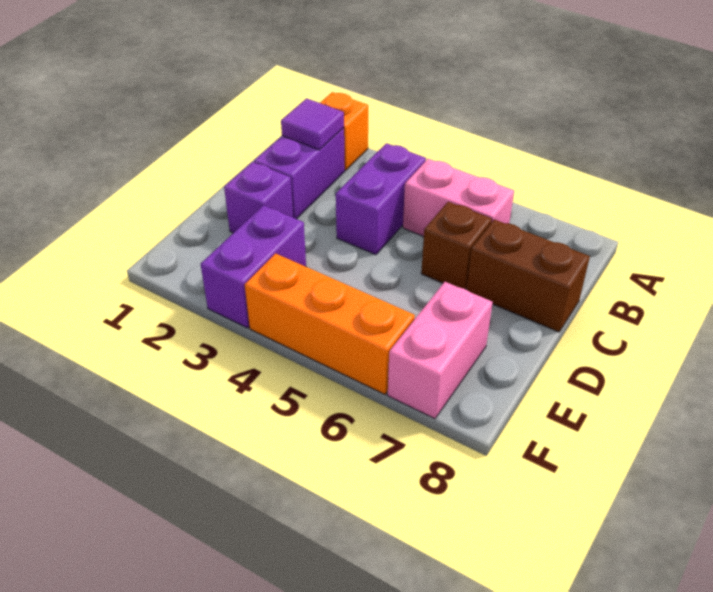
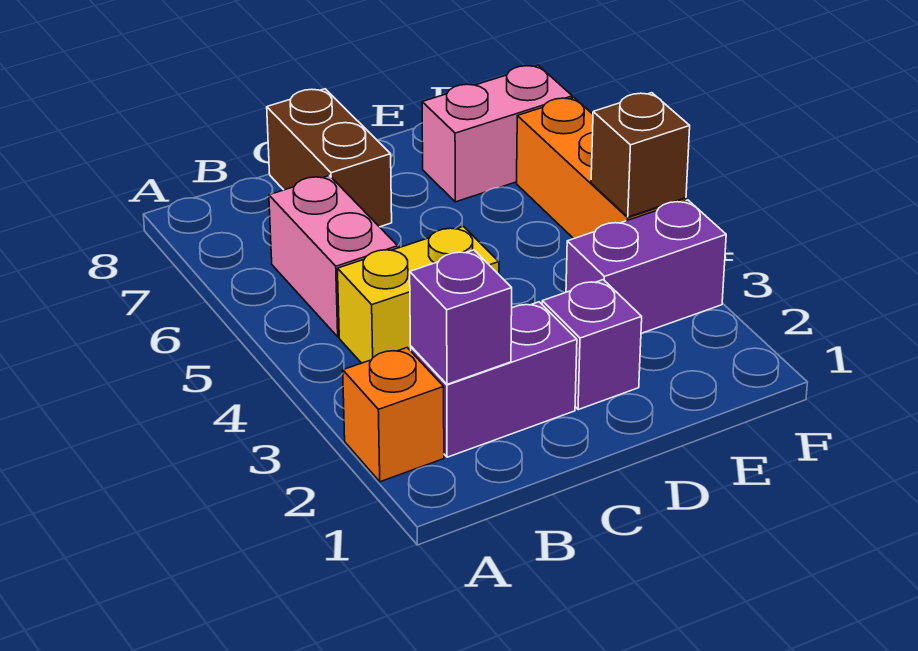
purple 1x1 tile [281,98,344,150] -> purple 1x1 brick [410,250,512,384]
purple 1x2 brick [336,143,426,255] -> yellow 1x2 brick [338,226,499,363]
brown 1x1 brick [421,202,492,289] -> brown 1x1 brick moved to [591,93,690,217]

